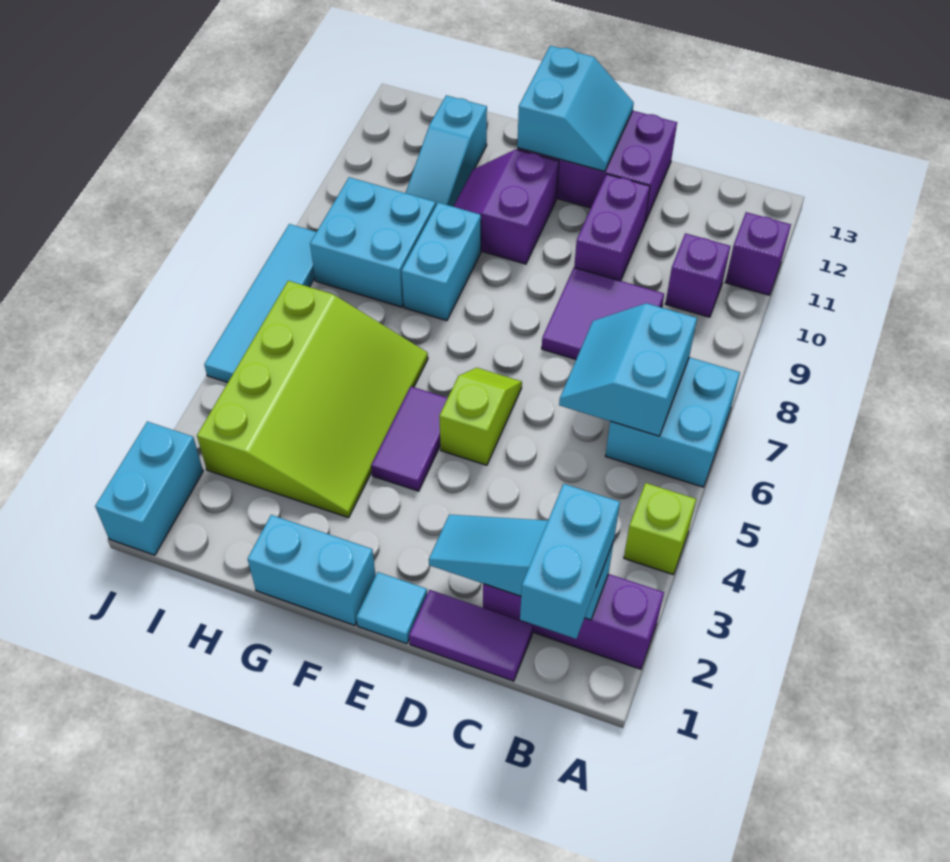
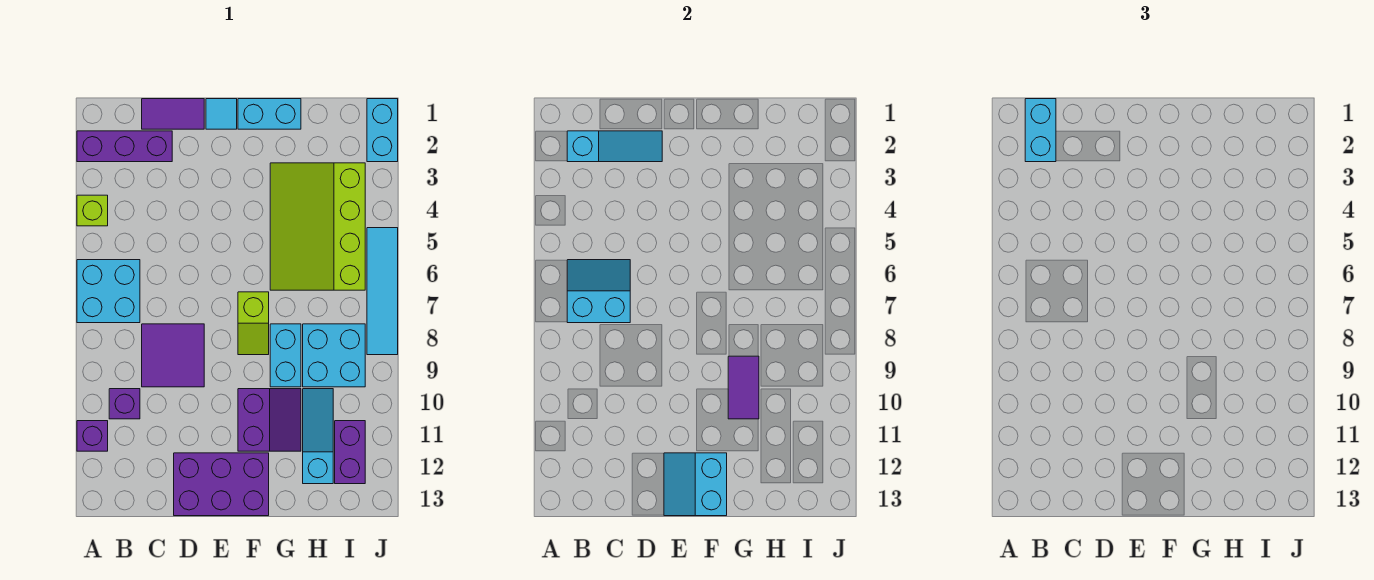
cyan 2x2 slope [559,303,697,436] -> cyan 2x2 slope turned to [567,260,630,323]
purple 1x2 brick [574,174,650,281] -> purple 1x2 brick moved to [335,421,365,484]
lime 1x2 slope [439,368,522,465] -> lime 1x2 slope moved to [238,292,269,355]
purple 1x2 tile [371,386,448,491] -> purple 1x2 tile moved to [728,356,759,419]

